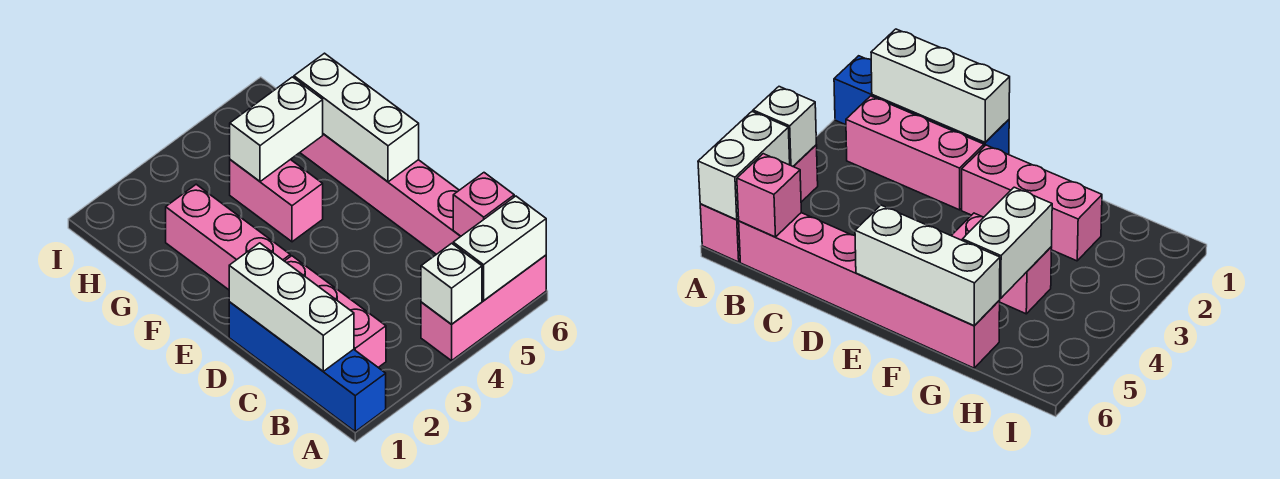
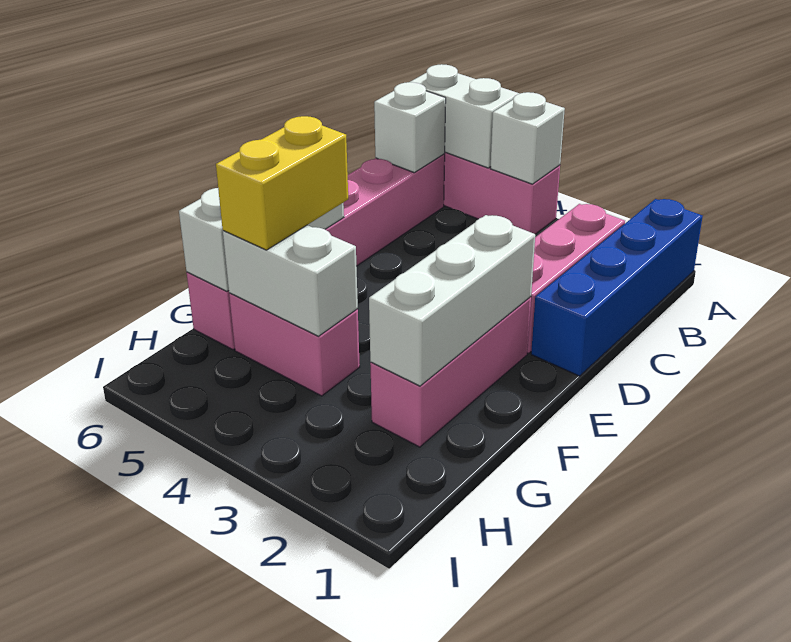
white 1x3 brick [229,243,354,371] -> white 1x3 brick moved to [369,215,535,386]
pink 1x1 brick [453,173,514,236] -> white 1x1 brick [374,82,446,173]
pink 1x2 brick [230,159,323,242] -> pink 1x2 brick turned to [229,293,360,396]
none -> yellow 1x2 brick [216,116,348,250]

